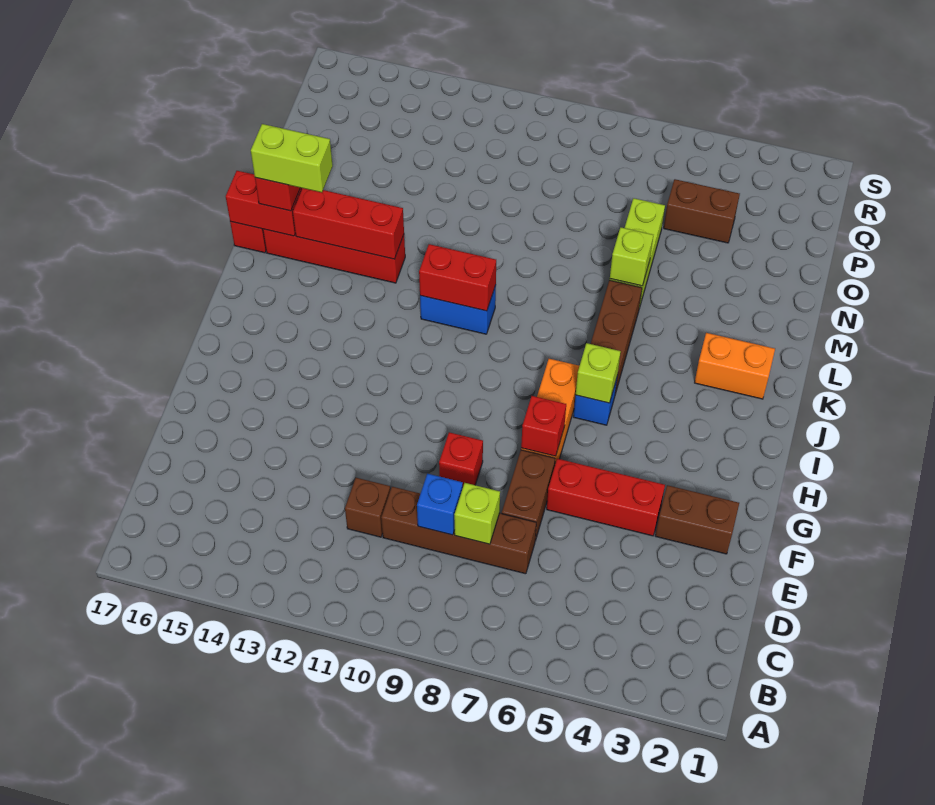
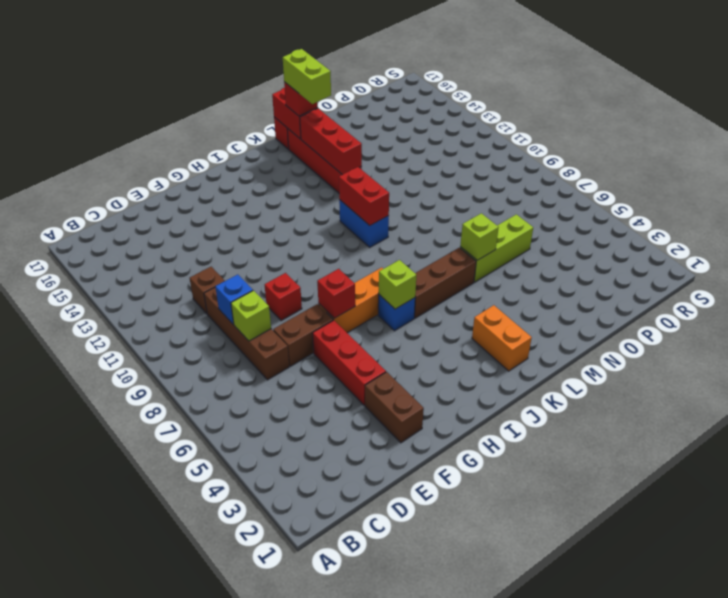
brown 1x2 brick [664,179,740,243] -> none

